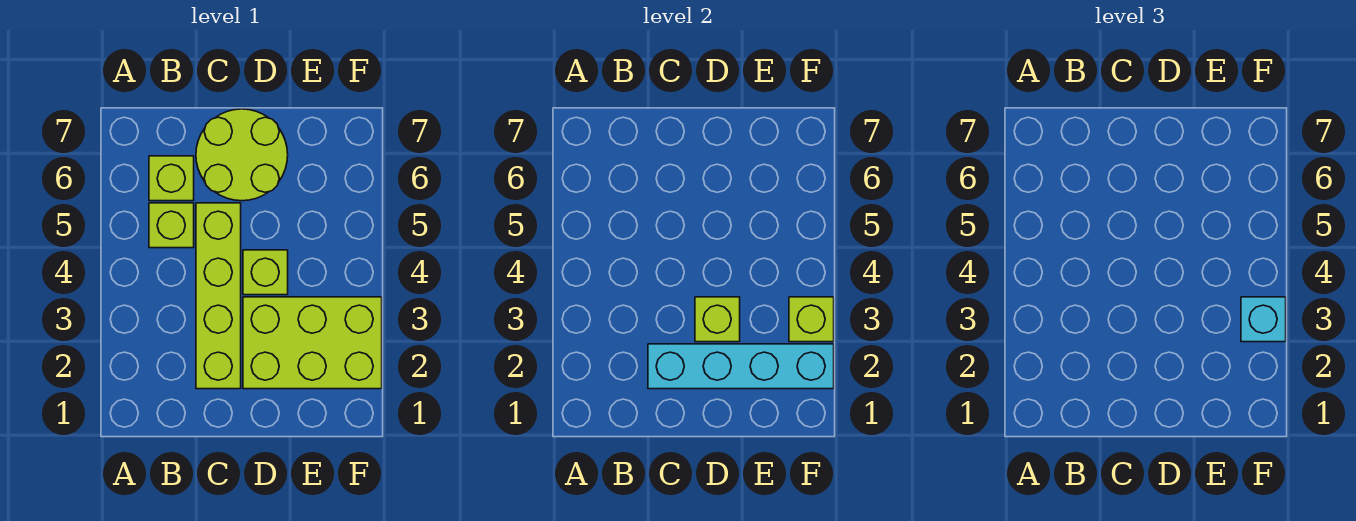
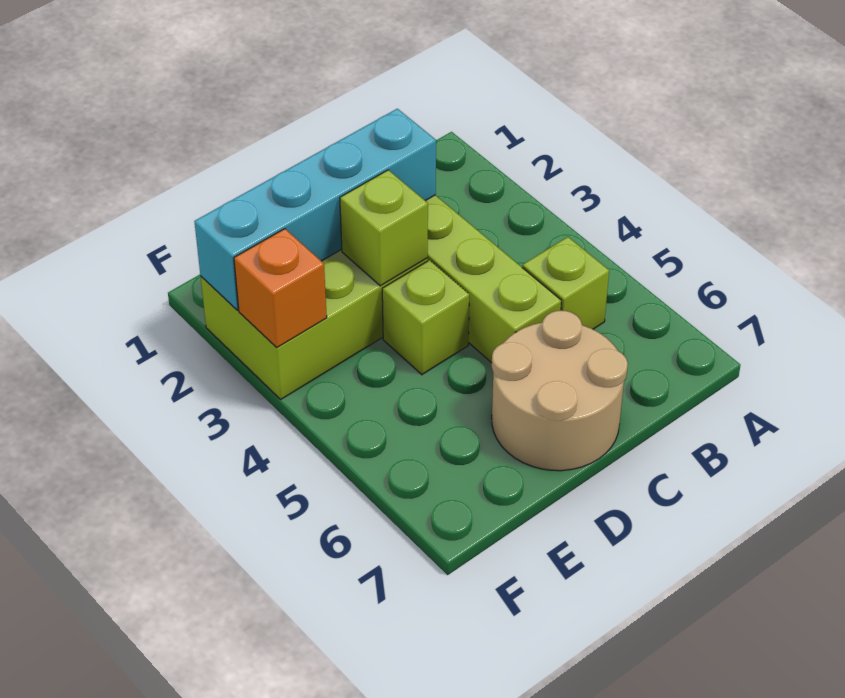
lime 1x1 brick [149,156,194,201] -> none
lime 2x2 round brick [196,109,288,201] -> tan 2x2 round brick [492,311,628,471]
lime 1x1 brick [789,297,834,342] -> orange 1x1 brick [234,229,327,348]
cyan 1x1 brick [1241,297,1286,342] -> none

